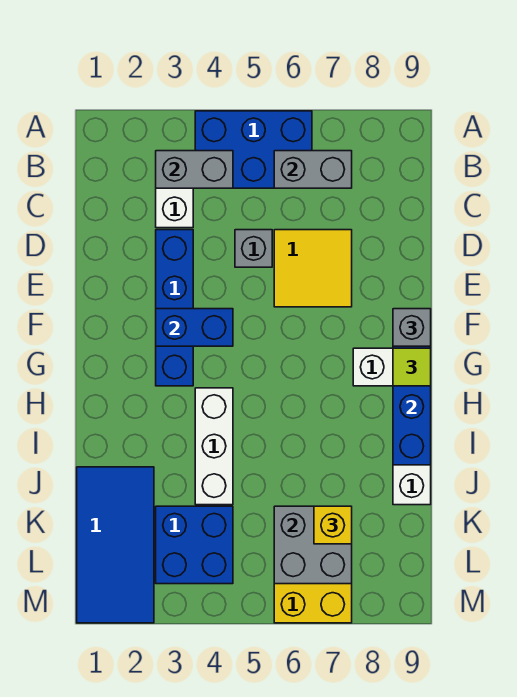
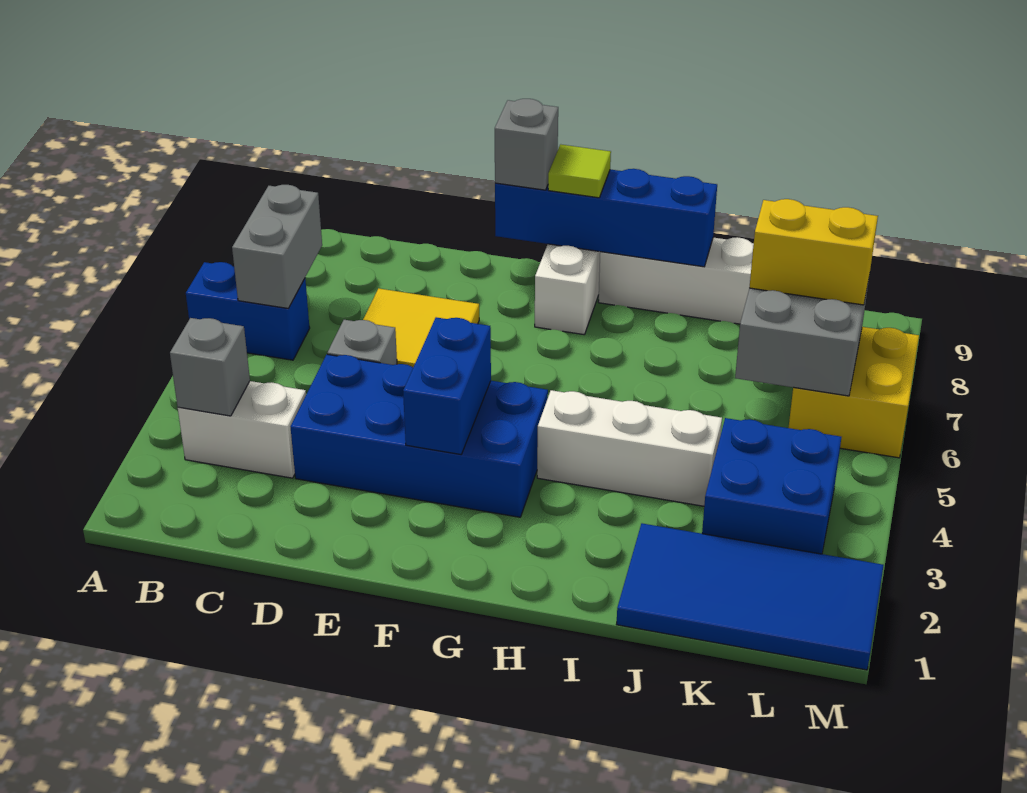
blue 2x3 brick [195,111,312,188] -> blue 1x2 brick [186,262,310,360]
grey 1x2 brick [156,151,233,188] -> grey 1x1 brick [170,318,250,416]
blue 1x4 brick [156,230,193,386] -> blue 2x4 brick [291,354,548,517]
yellow 1x1 brick [314,506,352,544] -> yellow 1x2 brick [749,199,878,305]

